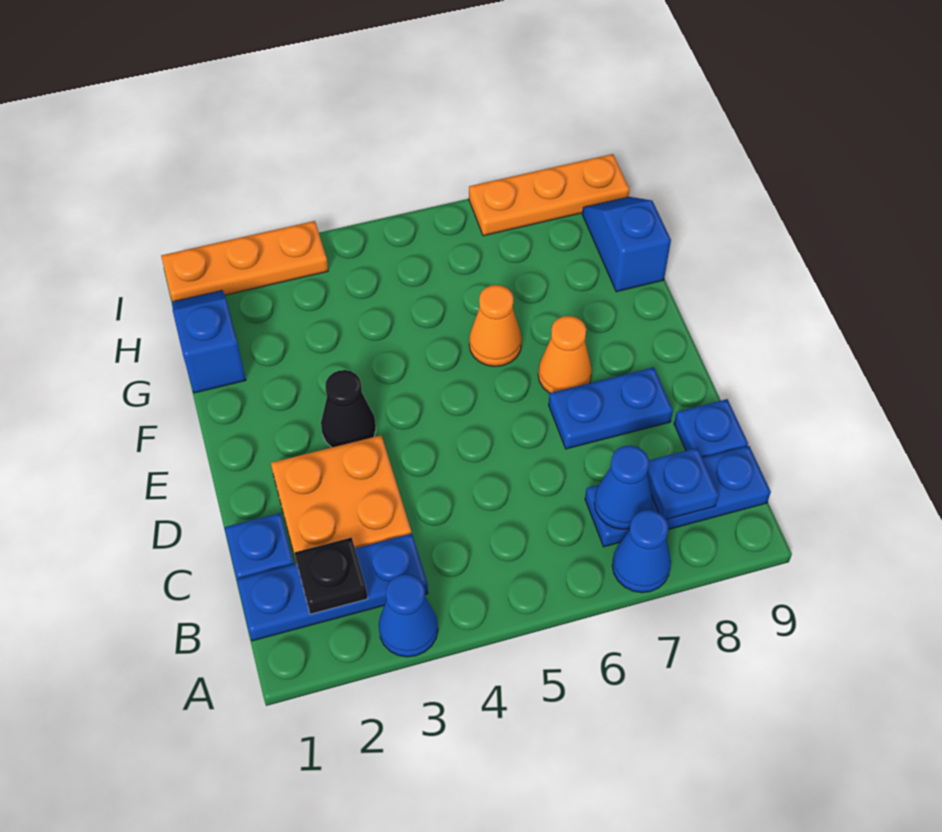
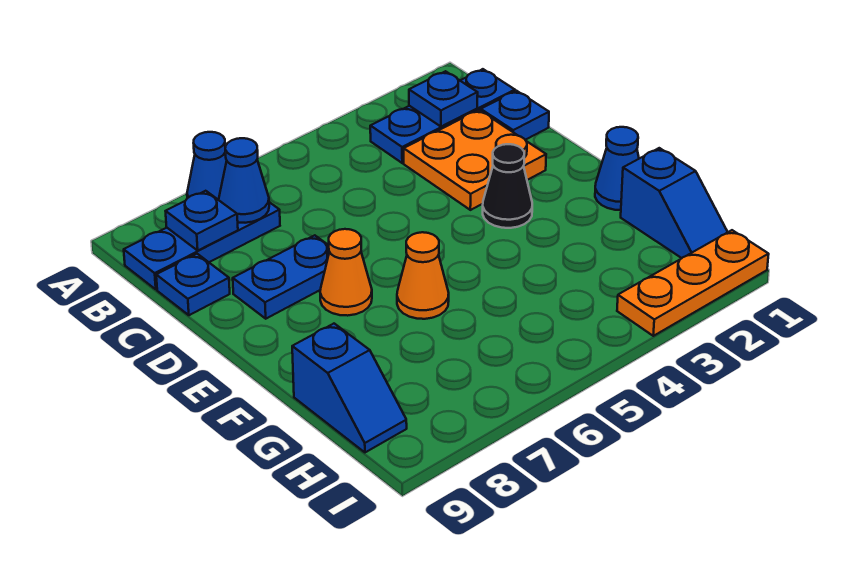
blue 1x1 cone [379,574,438,657] -> blue 1x1 cone moved to [595,127,639,210]
black 1x1 plate [294,538,368,614] -> blue 1x1 plate [409,71,478,127]
orange 1x3 plate [469,154,630,236] -> none

